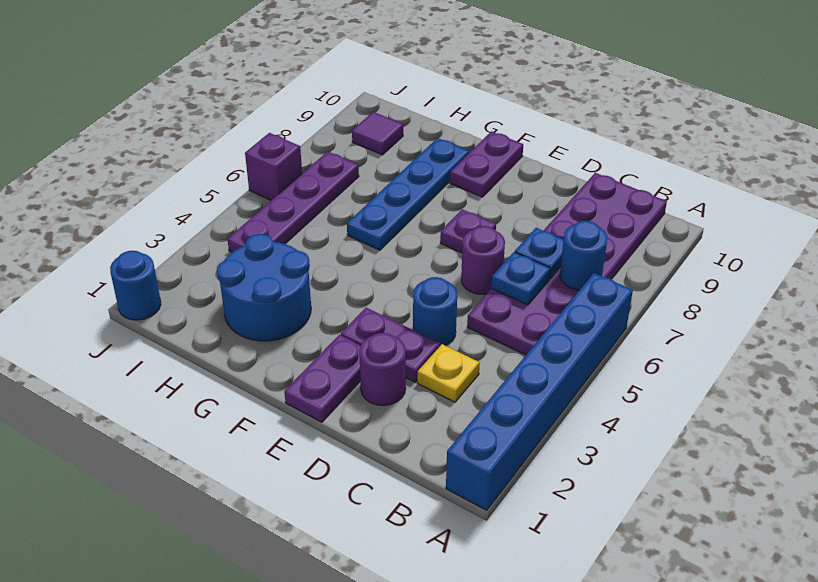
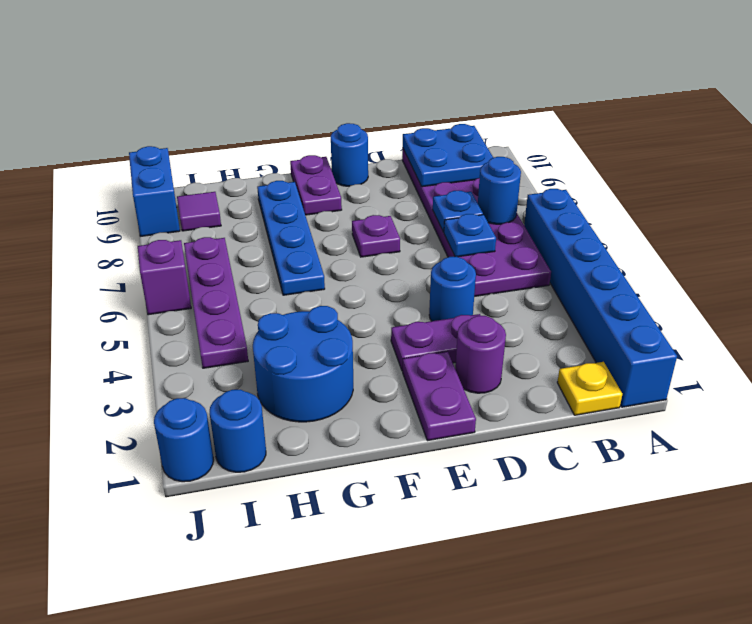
none -> blue 2x2 plate [403,124,493,187]
yellow 1x1 plate [417,344,480,402] -> yellow 1x1 plate moved to [557,362,622,415]
purple 1x1 round brick [461,226,505,295] -> none
none -> blue 1x1 round brick [331,123,368,186]
none -> blue 1x1 round brick [210,390,266,472]
none -> blue 1x2 brick [129,146,180,236]

